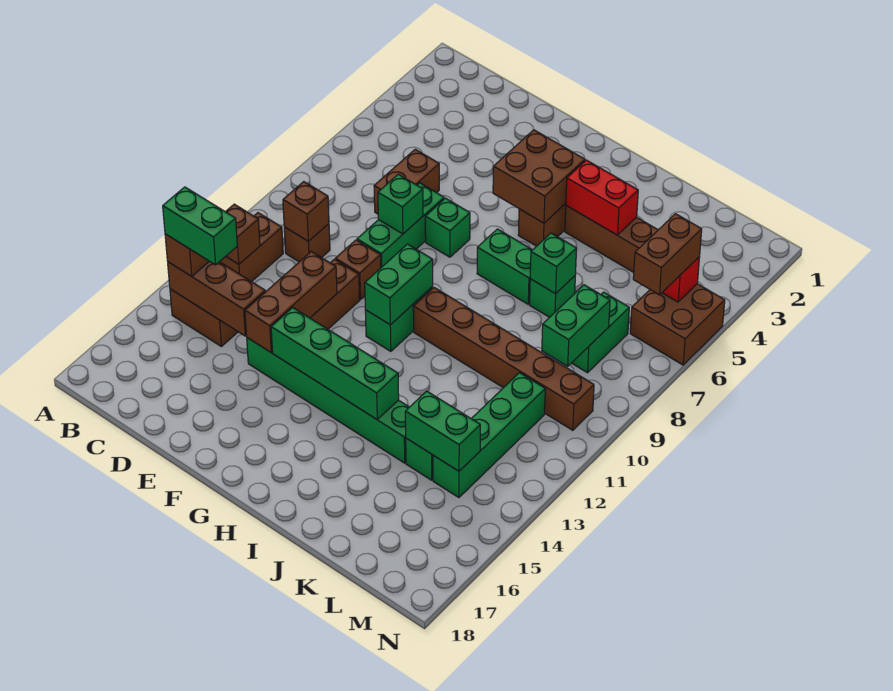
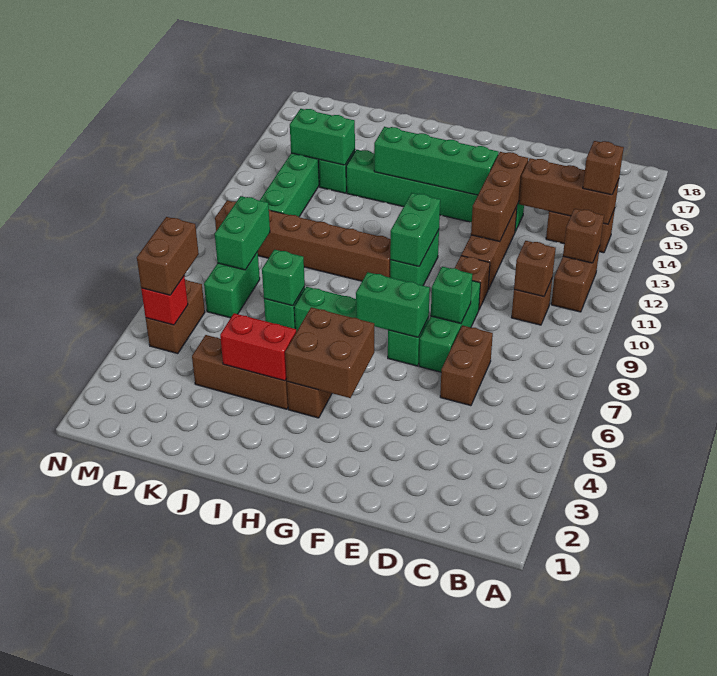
green 1x2 brick [163,187,237,265] -> green 1x2 brick moved to [356,272,430,337]
brown 2x2 brick [630,284,725,365] -> brown 1x2 brick [146,279,205,354]

